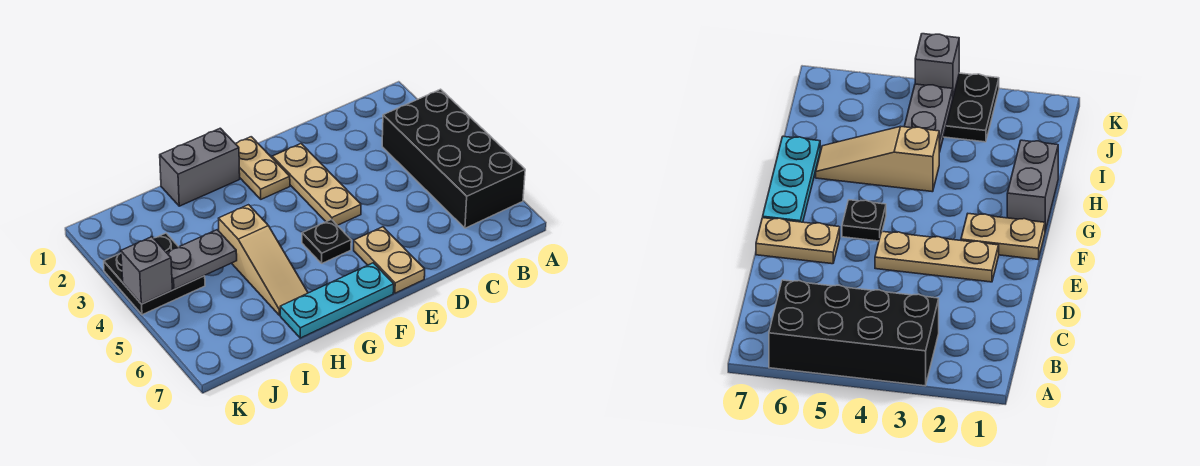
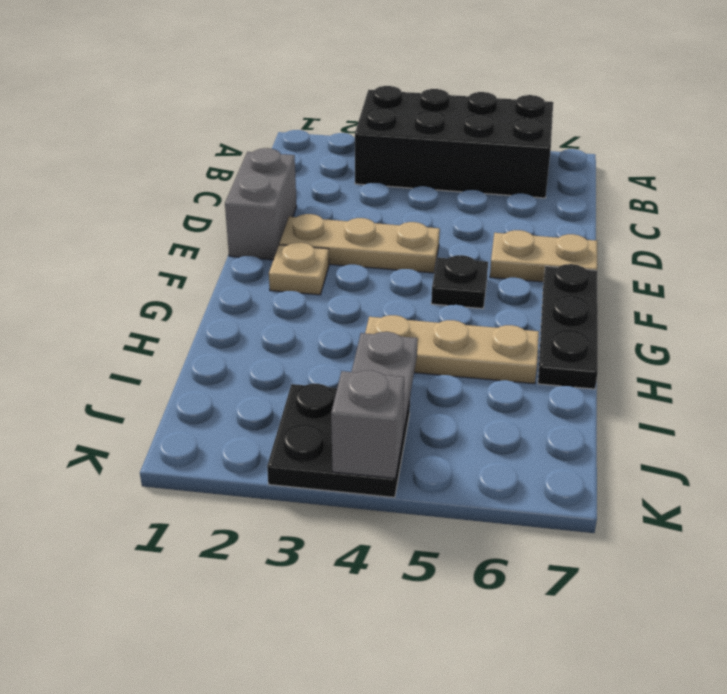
tan 1x2 plate [235,137,290,199] -> tan 1x1 plate [269,242,329,295]
cyan 1x3 plate [280,263,394,338] -> black 1x3 plate [538,264,598,389]
grey 1x2 brick [160,128,240,206] -> grey 1x2 brick moved to [225,148,297,260]
tan 1x3 slope [219,205,308,315] -> tan 1x3 plate [365,315,539,384]

